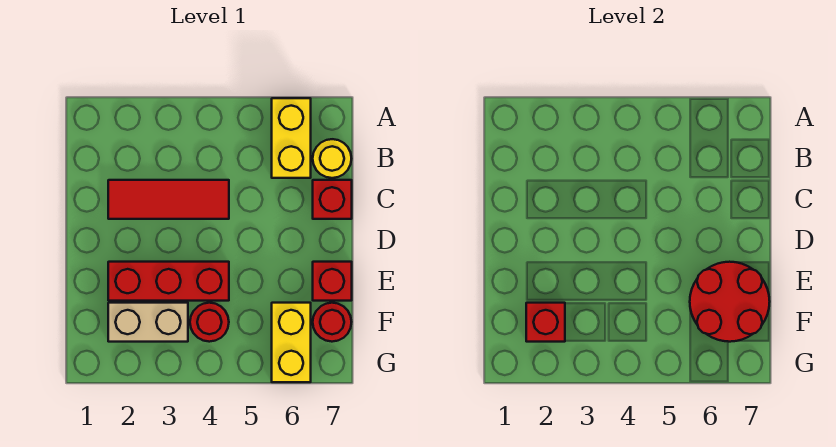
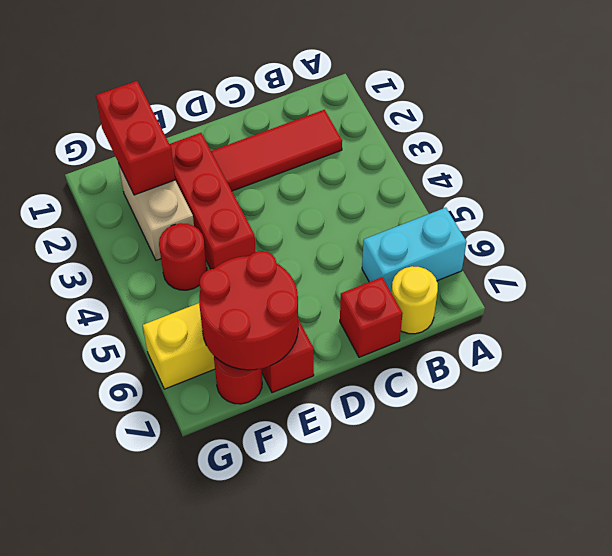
yellow 1x2 brick [272,98,311,178] -> cyan 1x2 brick [362,208,466,292]
red 1x3 tile [108,180,229,219] -> red 1x3 tile turned to [211,110,342,191]
red 1x1 brick [526,303,565,342] -> red 1x2 brick [96,81,175,195]

